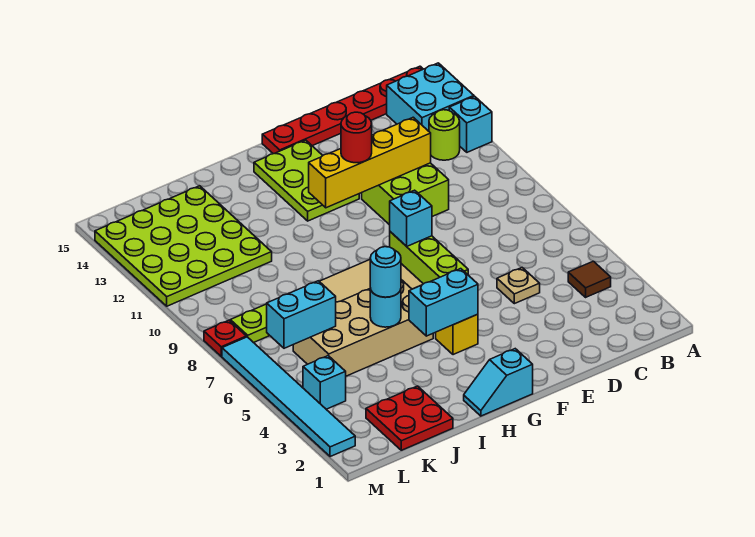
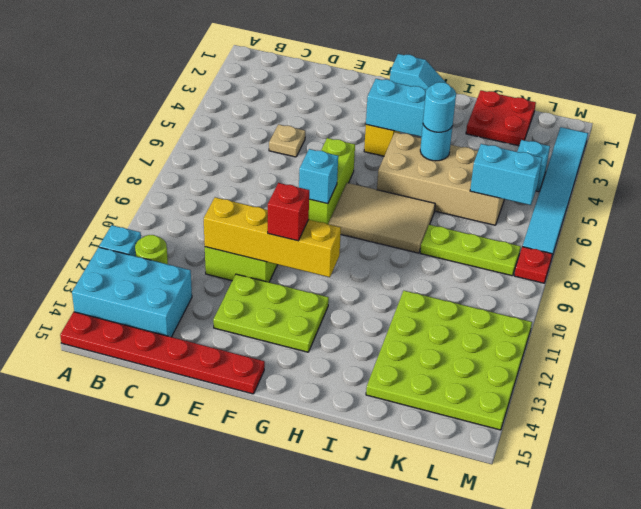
cyan 2x2 brick [387,63,474,131] -> cyan 2x3 brick [72,247,192,337]
brown 1x1 tile [568,261,611,297] -> none
red 1x1 round brick [341,112,372,163] -> red 1x1 brick [268,183,309,241]
lime 2x3 plate [254,140,359,221] -> lime 2x3 plate turned to [213,274,329,352]

